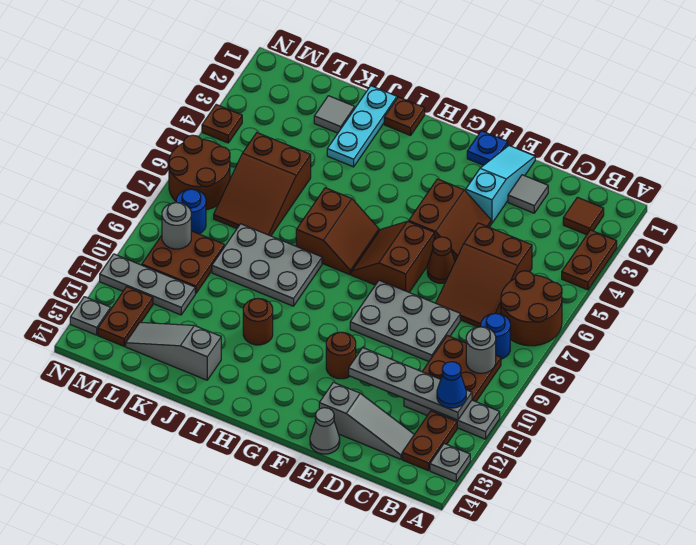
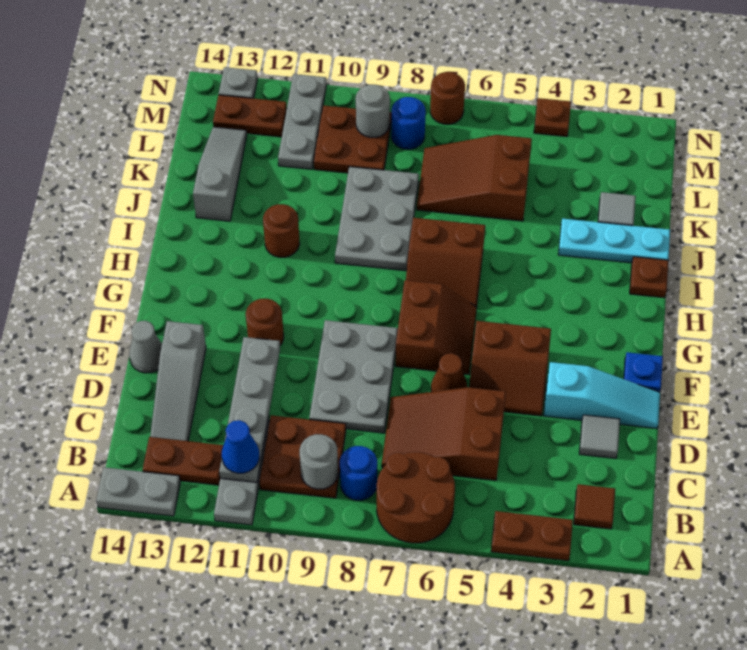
grey 1x1 plate [430,444,470,482] -> grey 1x2 plate [96,467,180,516]
brown 2x2 slope [352,221,434,292] -> brown 2x2 slope turned to [395,280,477,374]
brown 2x2 round brick [169,135,230,210] -> brown 1x1 round brick [430,72,465,124]

